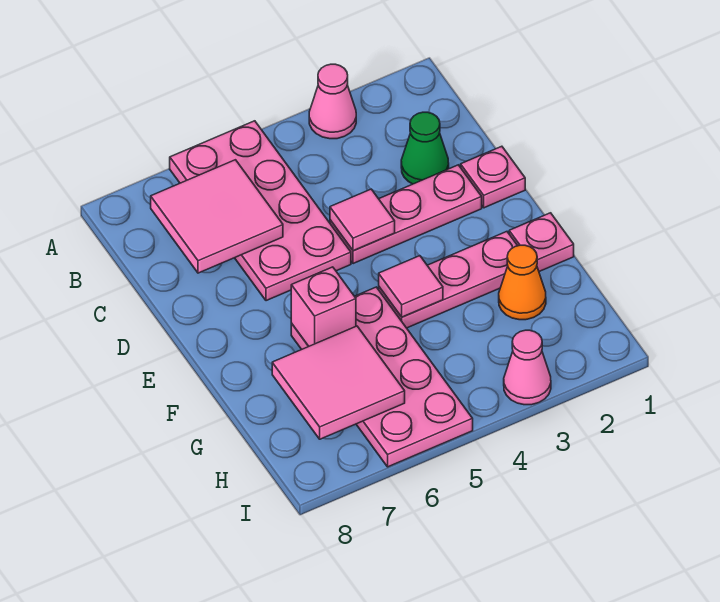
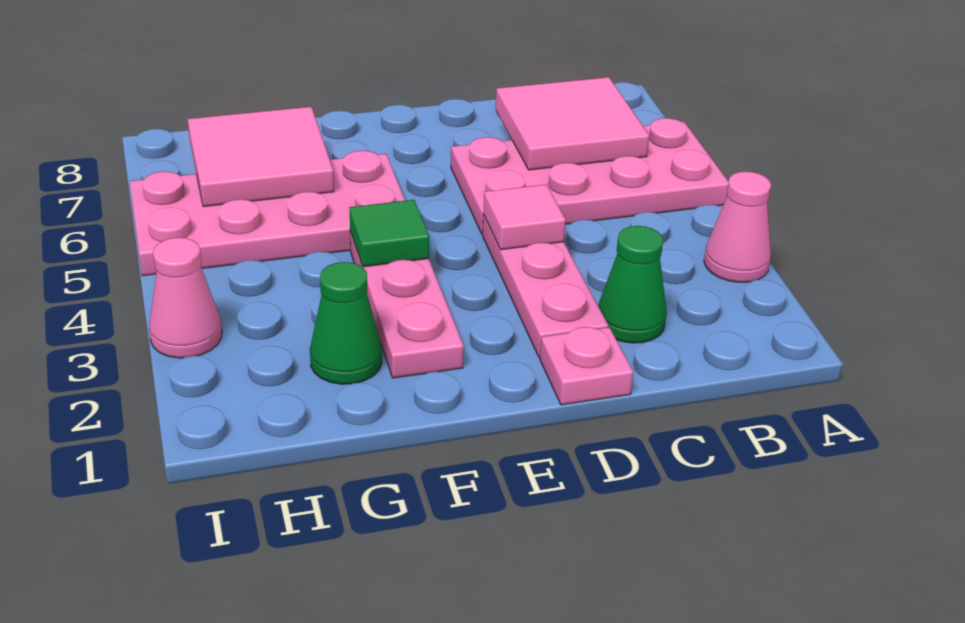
pink 1x1 plate [509,213,574,271] -> none
pink 1x1 tile [379,256,443,317] -> green 1x1 tile [349,200,429,267]
pink 1x1 brick [291,267,356,347] -> none
orange 1x1 cone [499,245,546,320] -> green 1x1 cone [310,262,382,384]

